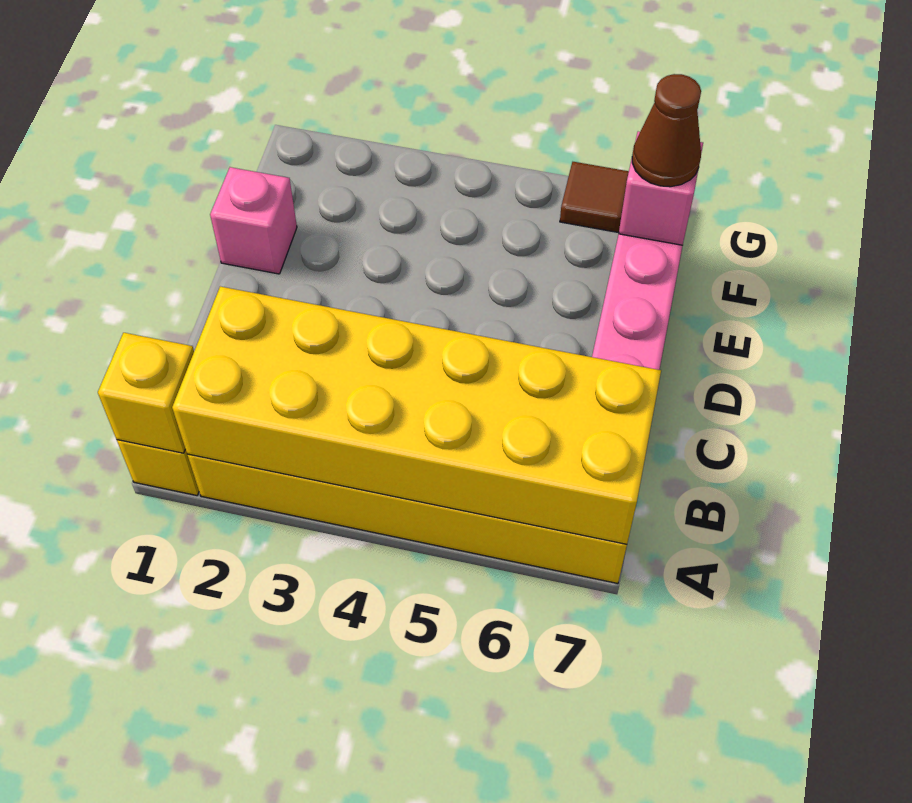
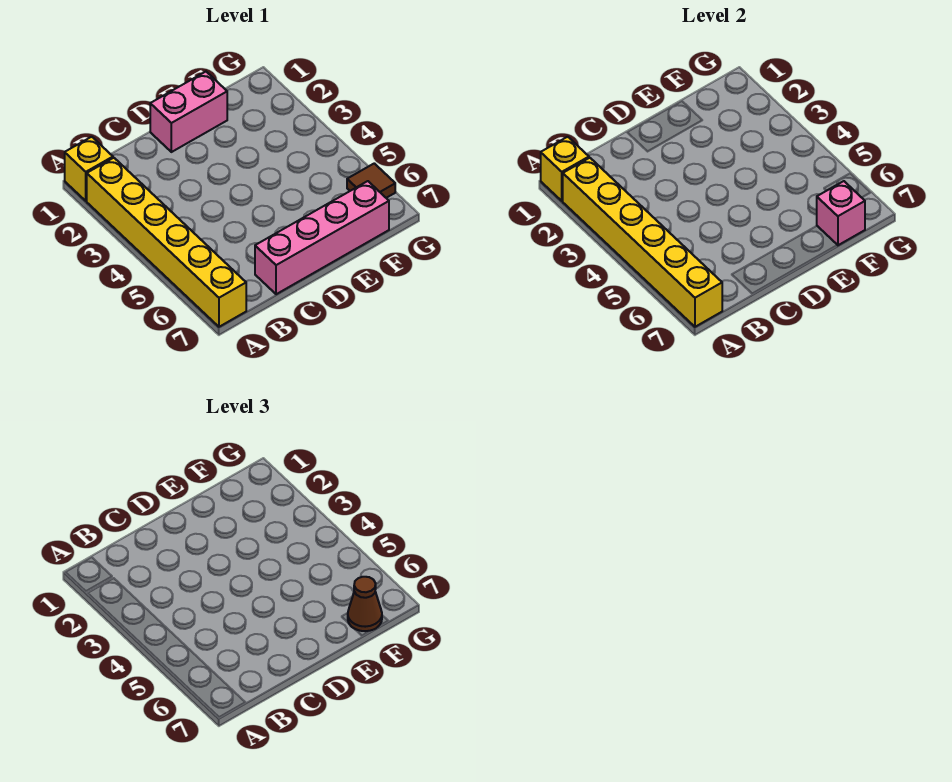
yellow 2x6 brick [172,286,661,544] -> yellow 1x6 brick [563,158,722,327]
pink 1x1 brick [210,167,297,274] -> pink 1x2 brick [150,72,227,152]

